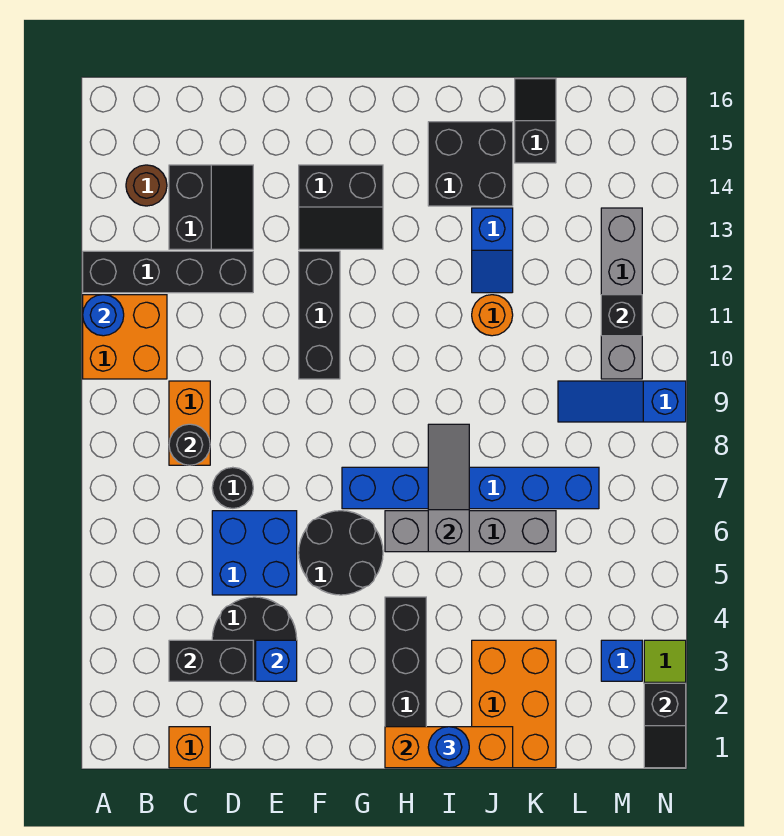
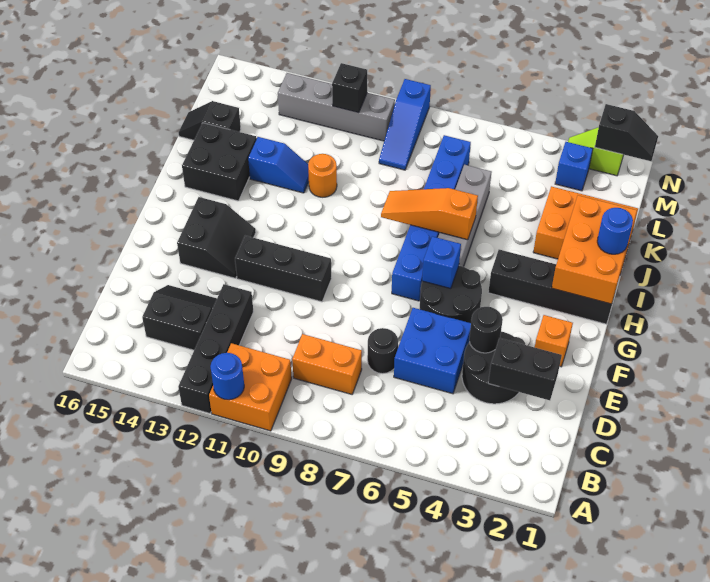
brown 1x1 round brick [126,165,167,206] -> none
orange 1x1 brick [169,727,210,768] -> orange 1x1 brick moved to [535,315,573,367]
black 1x2 brick [169,640,253,681] -> black 1x2 brick turned to [488,338,562,400]
black 1x1 round brick [169,424,210,465] -> black 1x1 round brick moved to [469,307,503,353]
blue 1x1 brick [256,640,297,681] -> blue 1x1 brick moved to [422,236,461,289]
orange 1x3 brick [385,727,513,768] -> orange 2x3 brick [552,195,637,304]
grey 1x3 slope [428,424,469,552] -> orange 1x3 slope [381,188,478,240]

